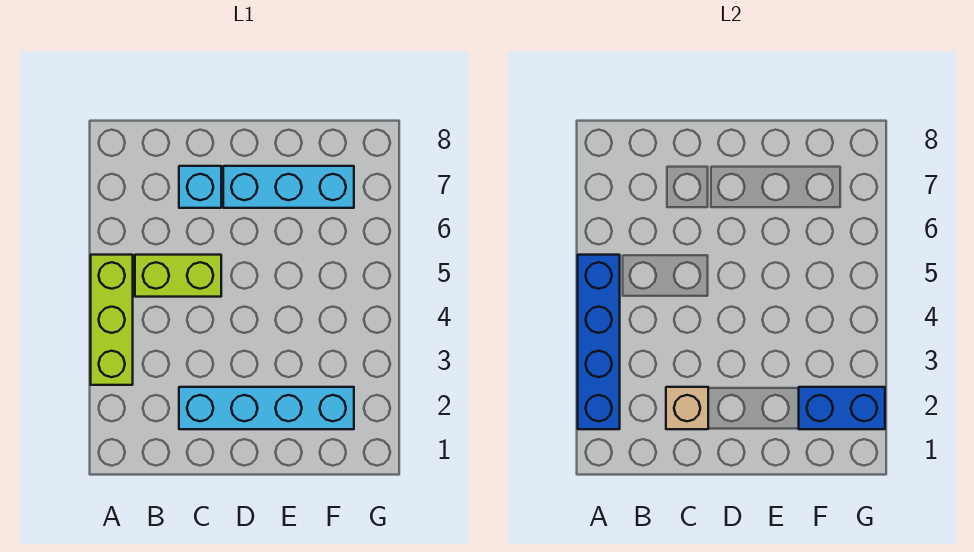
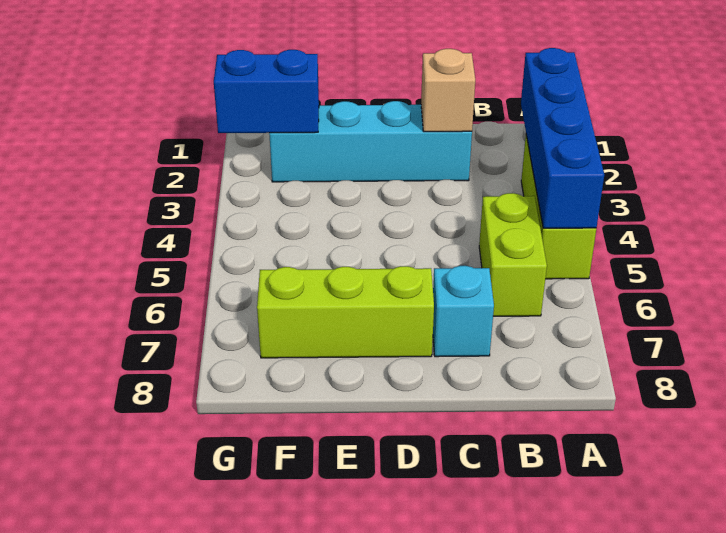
lime 1x2 brick [135,255,221,297] -> lime 1x2 brick turned to [479,193,547,316]
cyan 1x3 brick [223,166,354,208] -> lime 1x3 brick [257,266,434,358]

